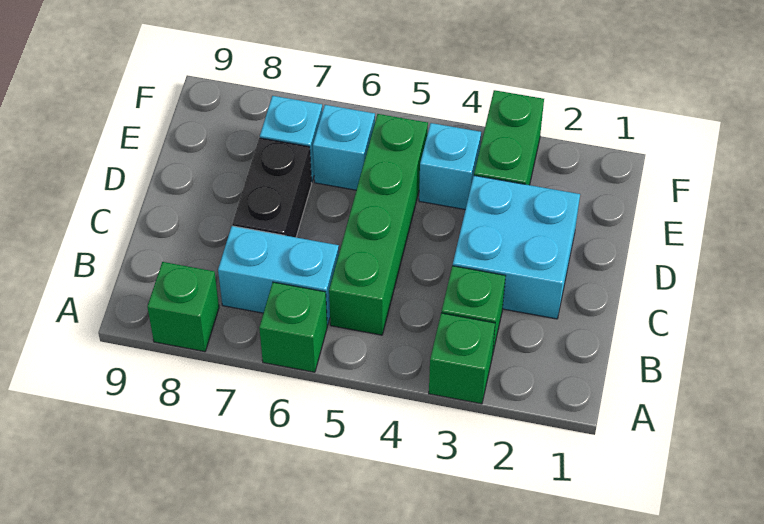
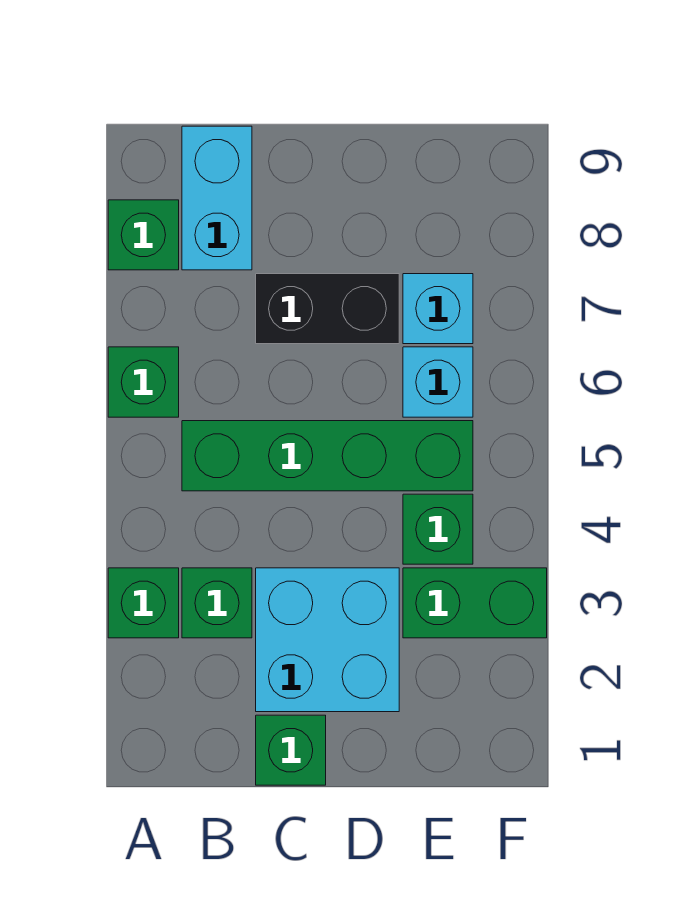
cyan 1x2 brick [218,226,339,325] -> cyan 1x2 brick moved to [182,126,252,270]
none -> green 1x1 brick [256,715,326,785]
cyan 1x1 brick [419,123,481,210] -> green 1x1 brick [403,494,473,564]

